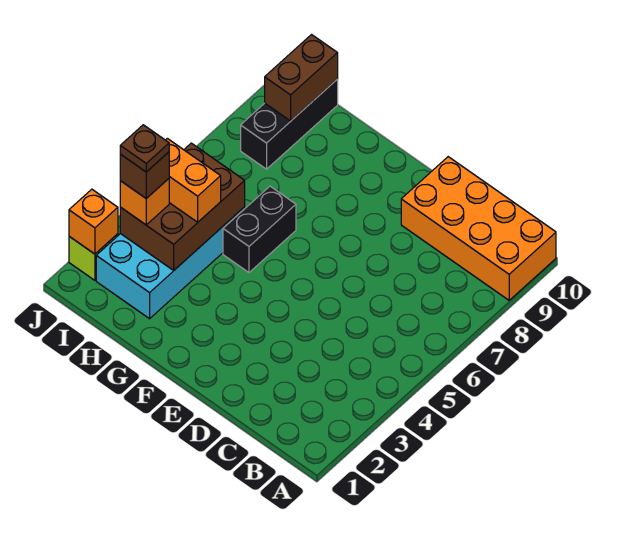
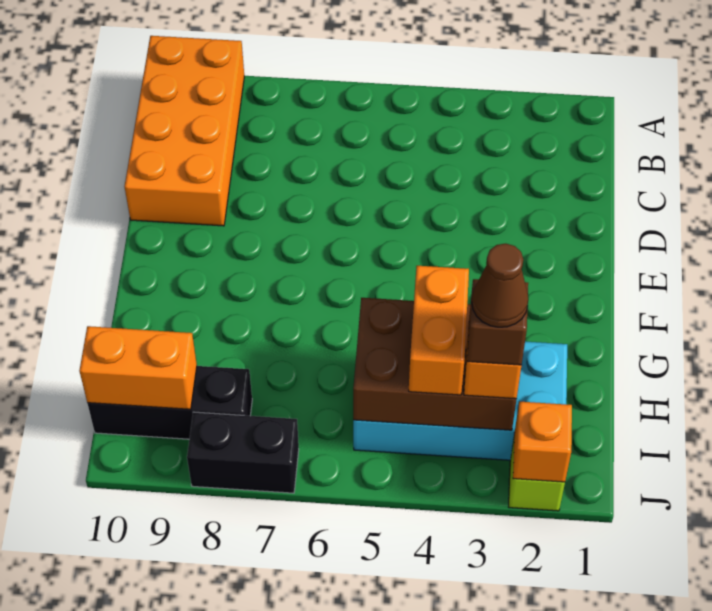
black 1x2 brick [223,186,296,272] -> black 1x2 brick moved to [187,412,299,493]
brown 1x1 plate [120,125,169,172] -> brown 1x1 cone [472,244,528,327]
brown 1x2 brick [265,35,338,121] -> orange 1x2 brick [79,326,197,409]

